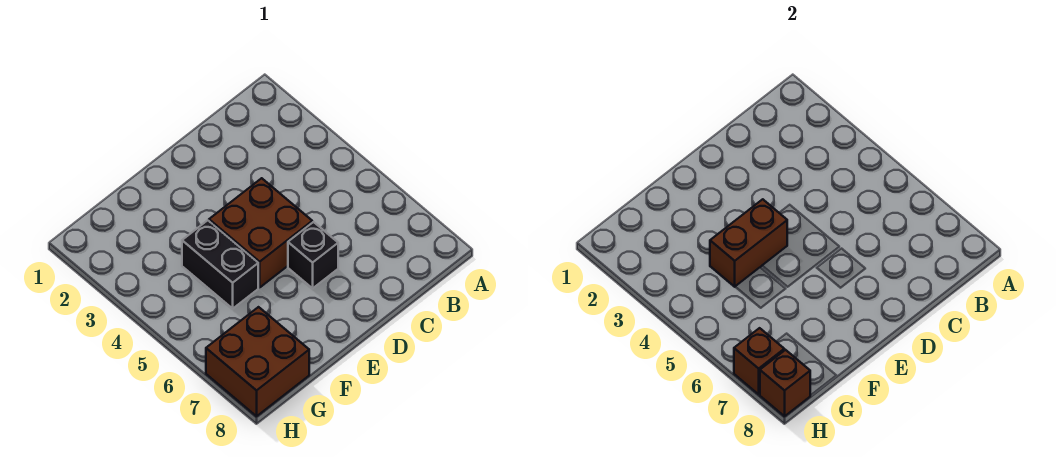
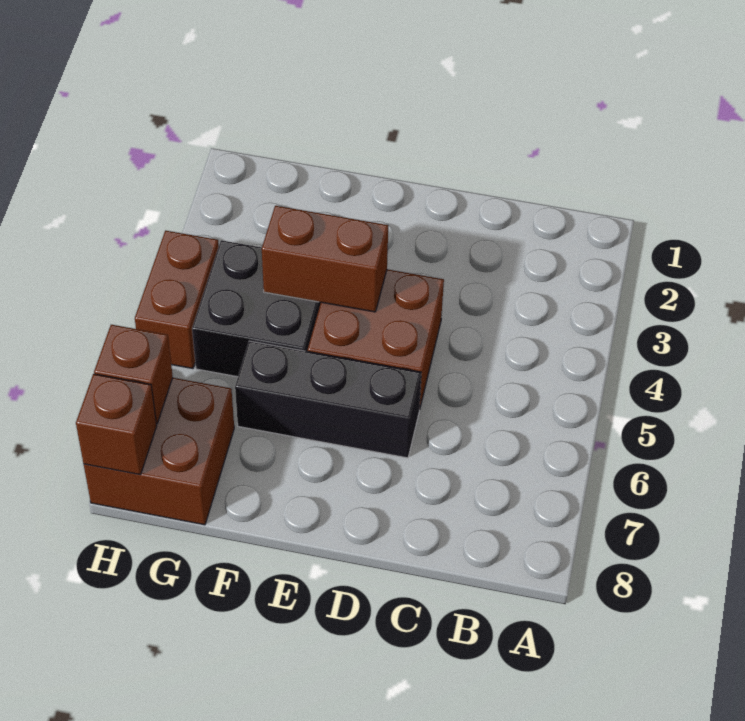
black 1x1 brick [288,222,338,288] -> black 1x3 brick [235,341,421,458]
black 1x2 brick [182,220,258,308] -> black 2x2 brick [192,240,321,377]
none -> brown 1x2 brick [135,231,219,368]

